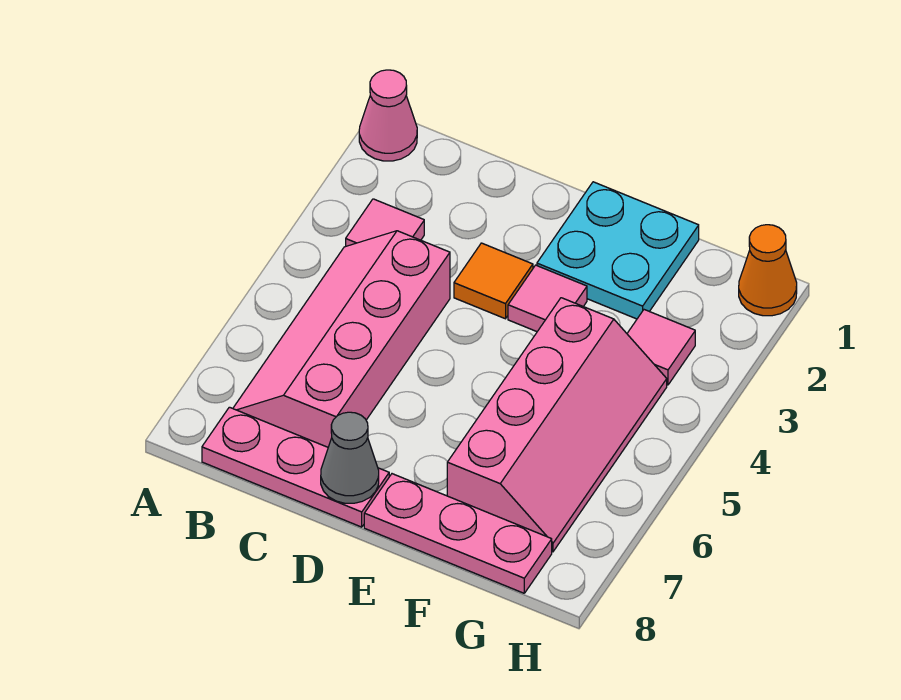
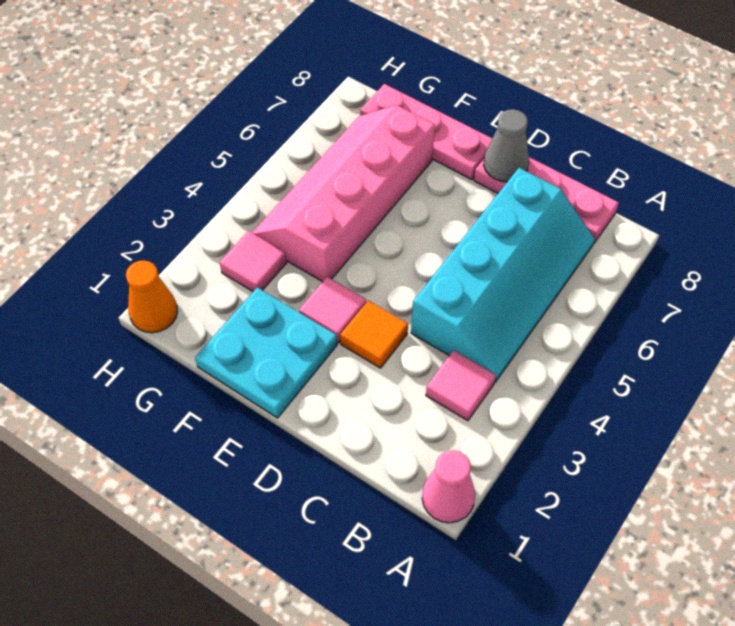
pink 2x4 slope [233,231,450,447] -> cyan 2x4 slope [411,168,595,382]

